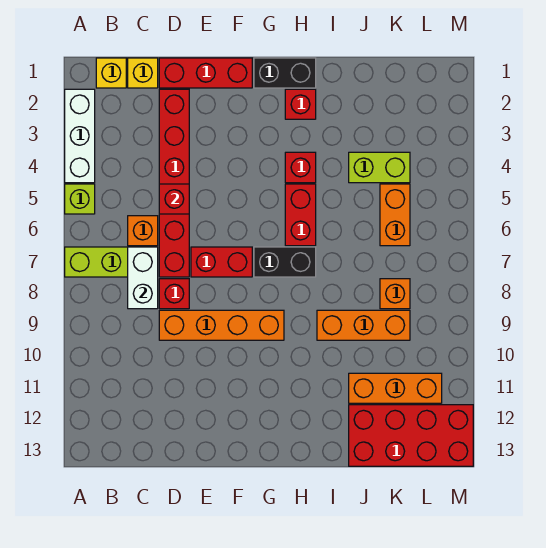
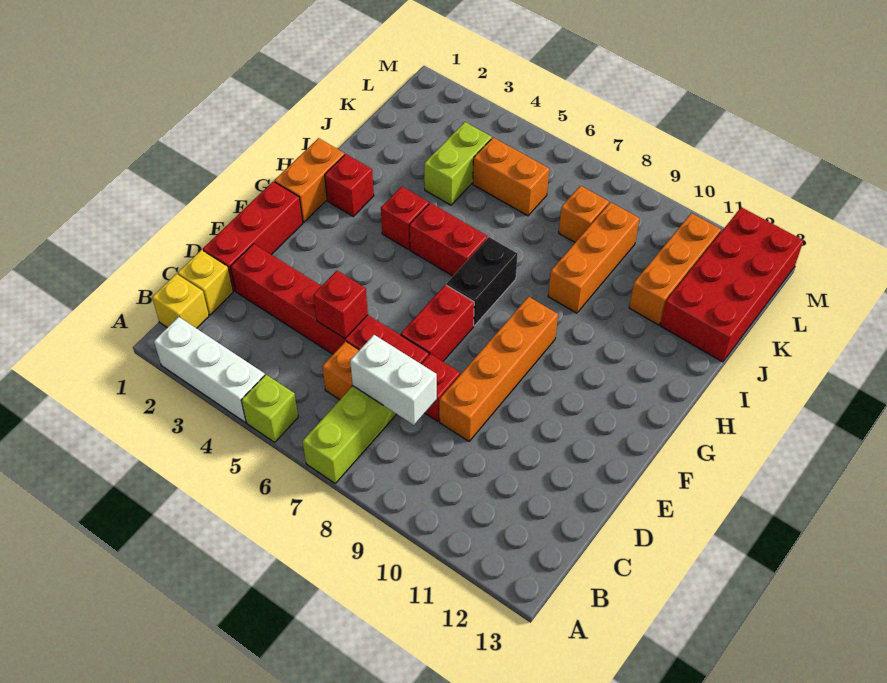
black 1x2 brick [254,58,316,88] -> orange 1x2 brick [274,138,345,222]

